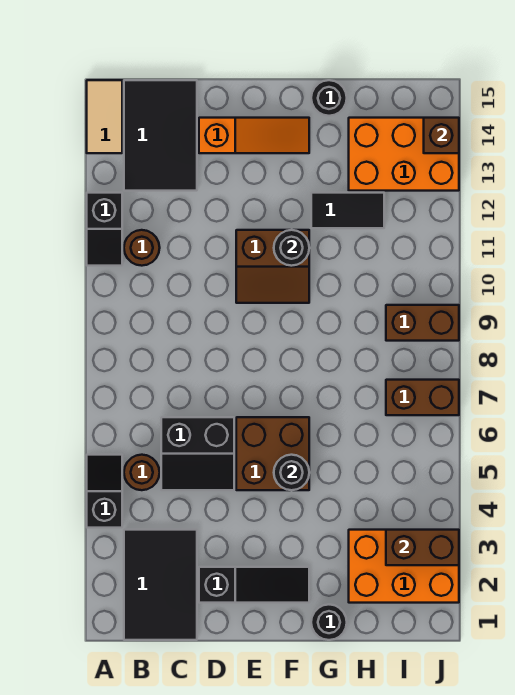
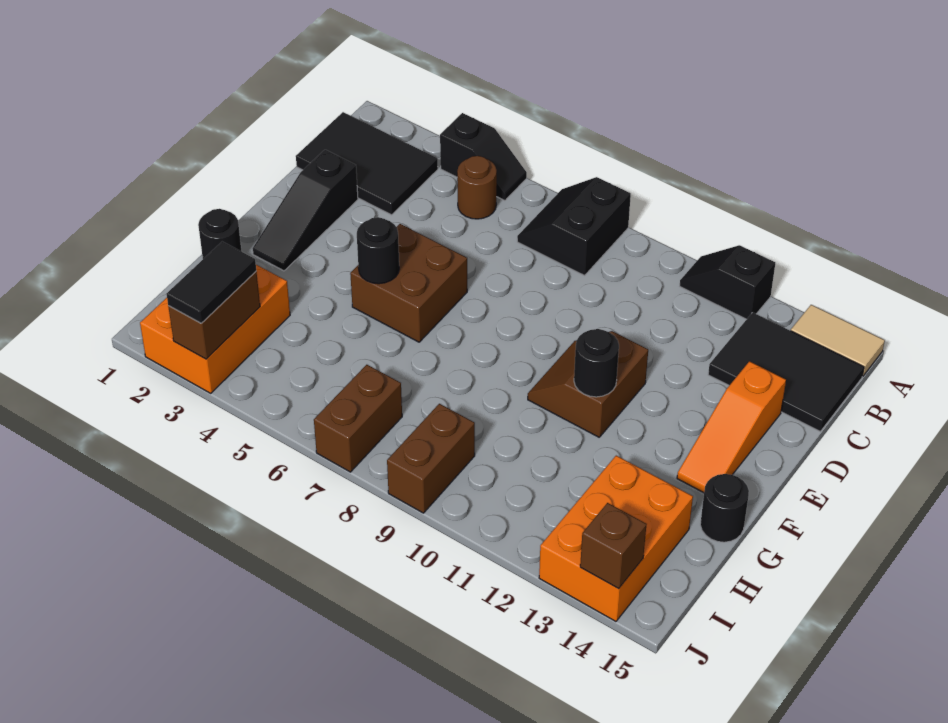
brown 1x1 round brick [124,230,160,266] -> none
black 2x2 slope [161,417,234,490] -> black 2x2 slope moved to [517,177,631,275]
black 1x2 tile [311,193,384,228] -> black 1x2 tile moved to [167,242,256,323]

